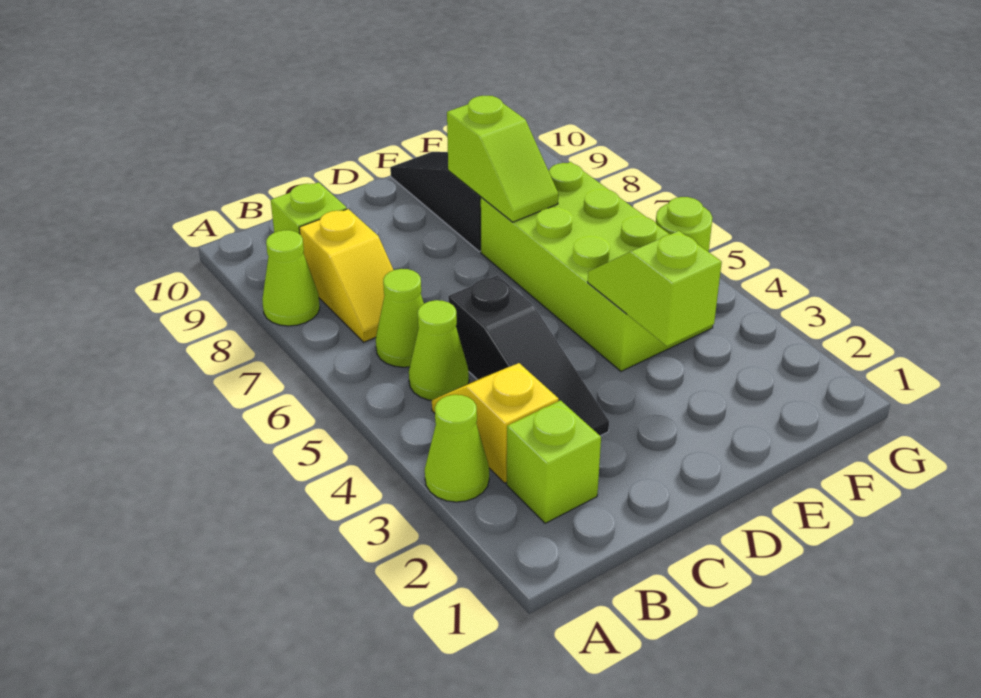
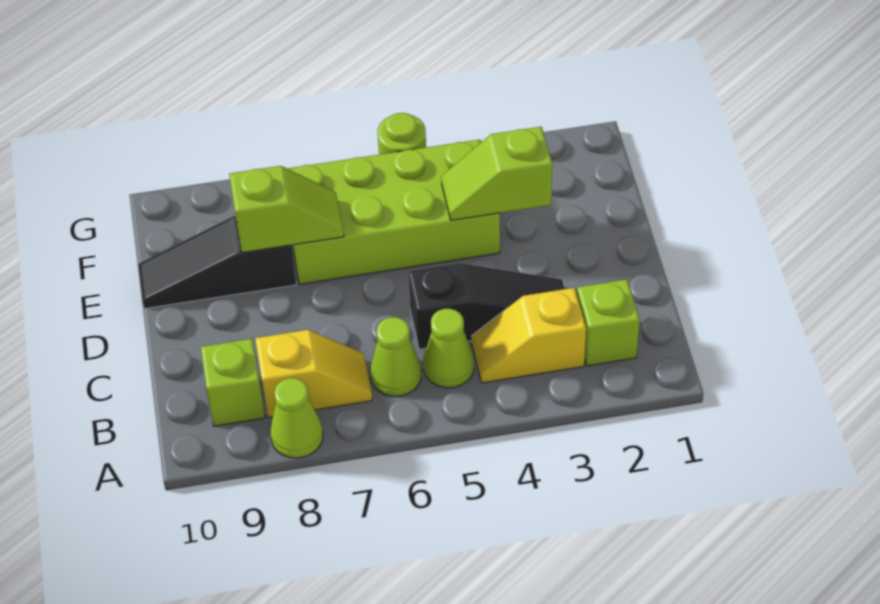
lime 1x1 cone [425,395,489,502] -> none

